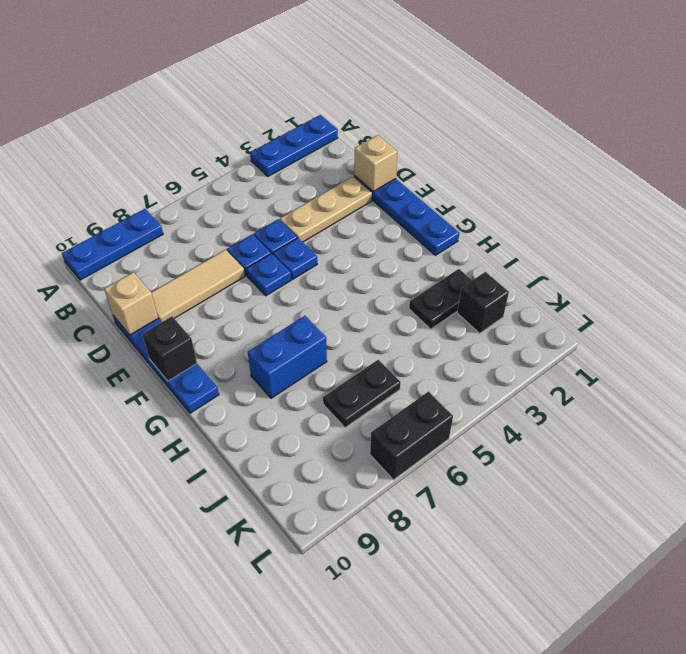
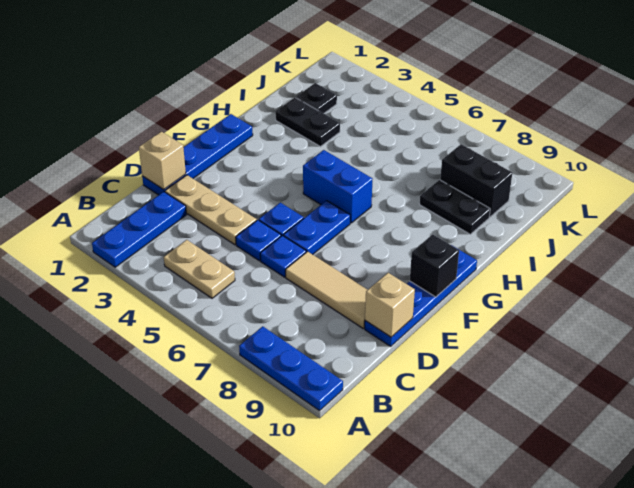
blue 1x3 plate [250,115,338,176] -> blue 1x3 plate turned to [92,192,187,267]
none -> tan 1x2 plate [164,240,235,298]
blue 1x1 plate [246,253,291,296] -> blue 1x2 plate [283,201,350,255]
blue 1x2 brick [248,316,327,398] -> blue 1x2 brick moved to [303,150,372,223]
black 1x1 brick [457,272,509,333] -> black 1x1 plate [296,83,337,114]
black 1x2 plate [323,360,401,428] -> black 1x2 plate moved to [420,180,490,234]
black 1x2 brick [370,392,453,480] -> black 1x2 brick moved to [440,144,512,217]

